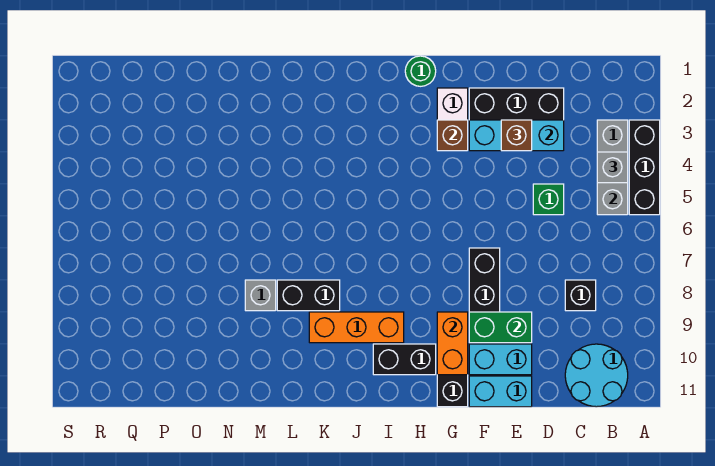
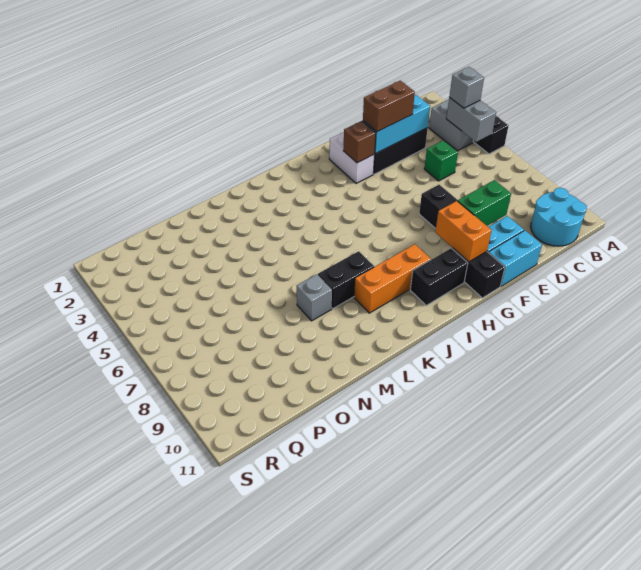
black 1x1 brick [565,280,596,311] -> none
brown 1x1 brick [501,120,532,151] -> brown 1x2 brick [363,81,415,132]
green 1x1 round brick [405,56,436,86] -> none

